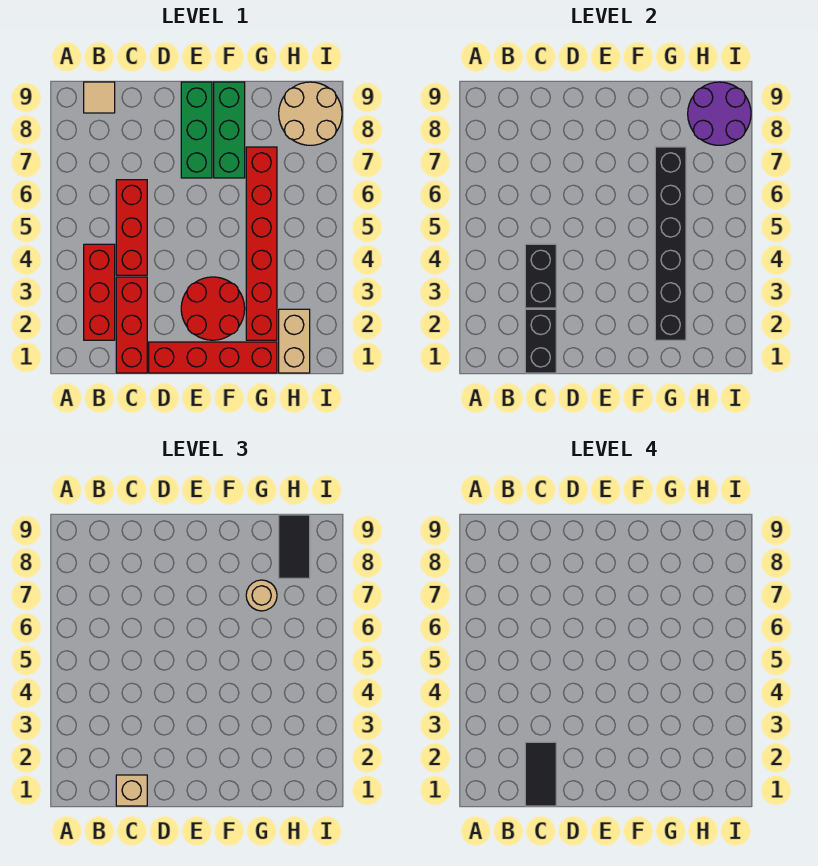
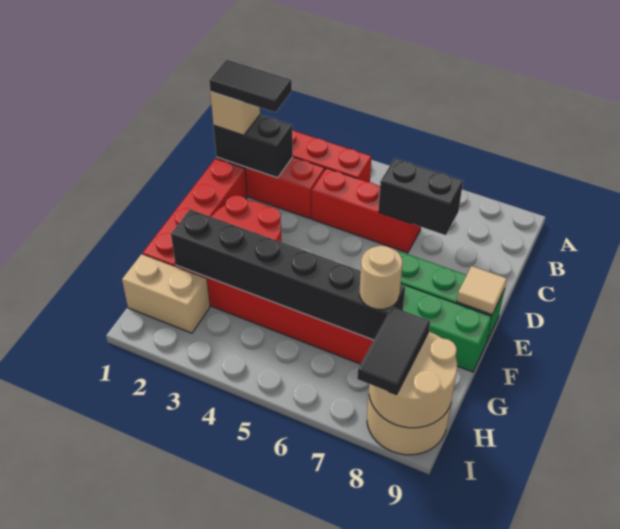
tan 1x1 tile [84,82,115,113] -> tan 1x1 tile moved to [457,266,507,315]
black 1x2 brick [525,244,556,308] -> black 1x2 brick moved to [378,159,463,235]
purple 2x2 round brick [688,82,751,145] -> tan 2x2 round brick [369,332,457,428]
black 1x2 tile [279,515,310,578] -> black 1x2 tile turned to [357,307,430,395]

